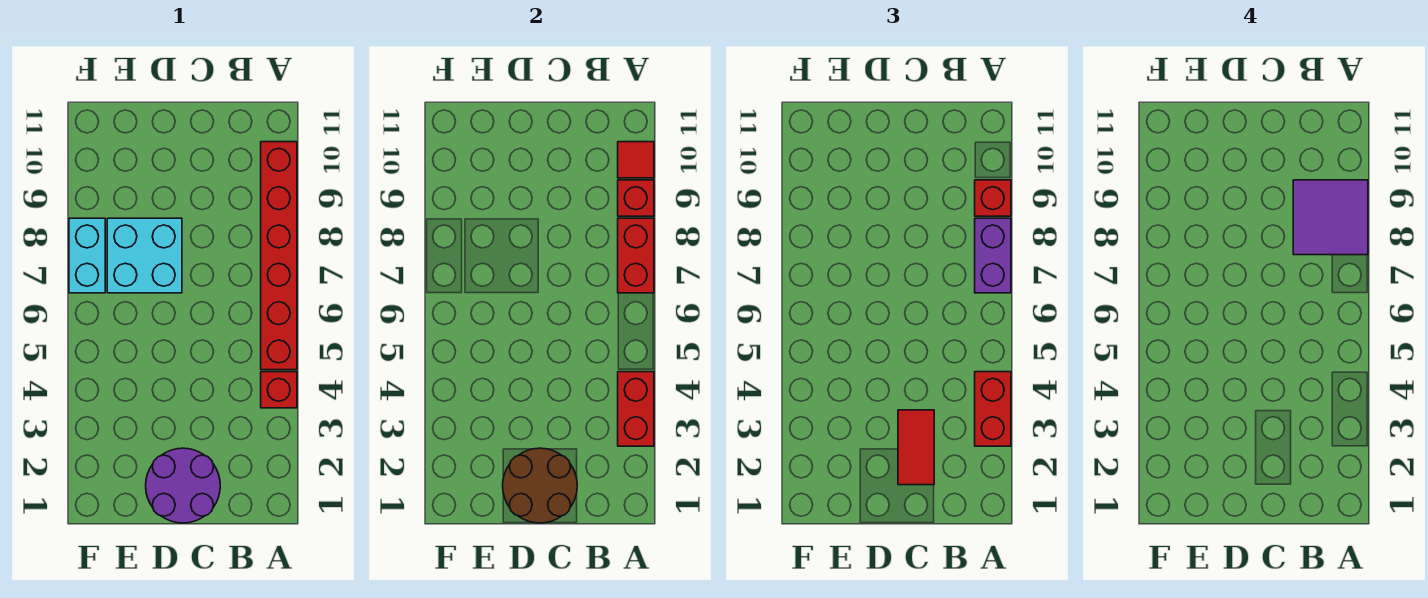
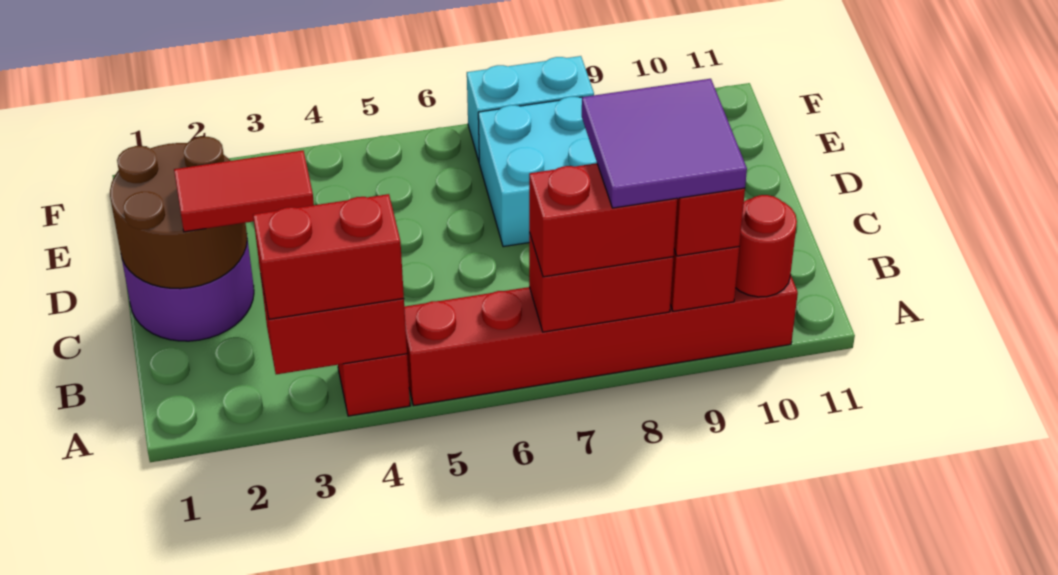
purple 1x2 brick [975,218,1011,293] -> red 1x2 brick [529,163,677,277]
red 1x1 tile [618,142,654,178] -> red 1x1 round brick [736,195,797,297]

